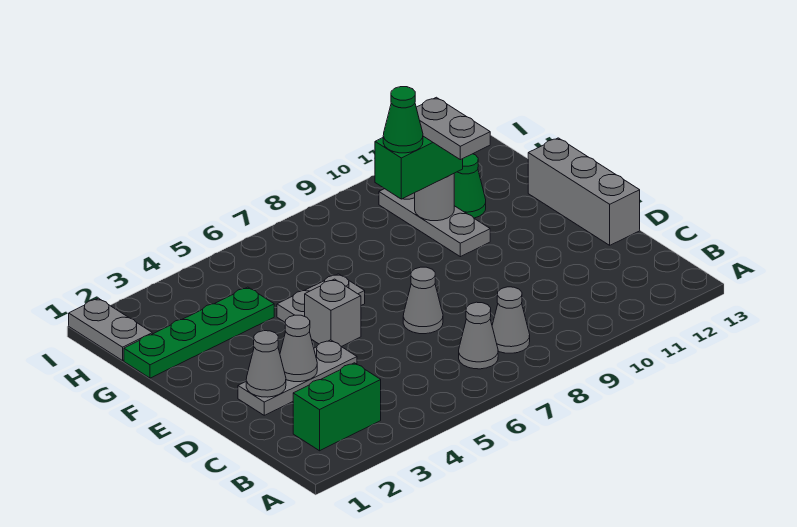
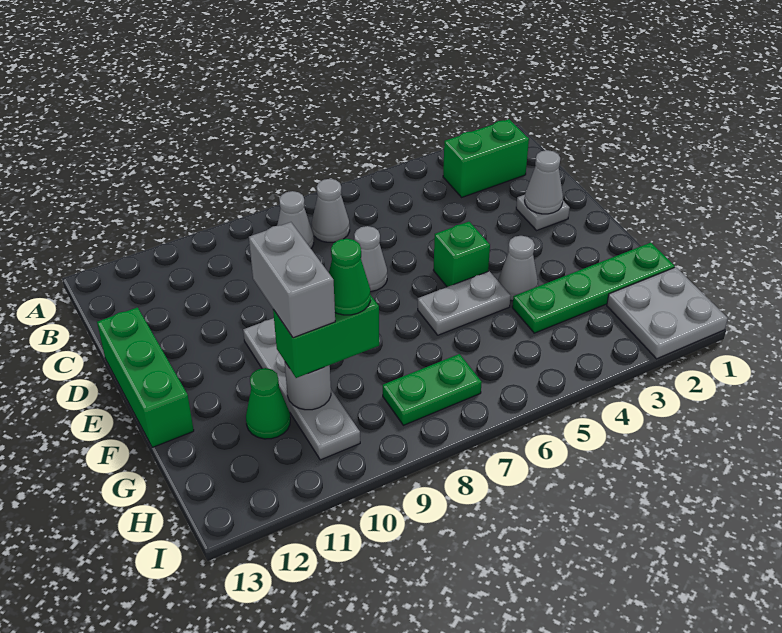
grey 1x3 plate [238,340,357,415] -> grey 1x1 plate [516,195,570,230]
grey 1x1 cone [280,315,317,382] -> grey 1x1 cone moved to [498,236,538,301]
grey 1x3 brick [528,138,640,245] -> green 1x3 brick [97,307,194,448]
grey 1x1 brick [305,279,361,347] -> green 1x1 brick [433,222,490,287]
grey 1x3 plate [379,189,490,257] -> grey 1x4 plate [243,318,360,460]
grey 1x2 plate [416,97,490,160] -> grey 1x2 brick [249,222,335,338]
grey 1x2 plate [69,298,152,361] -> grey 2x2 plate [607,267,728,359]
none -> green 1x2 plate [383,354,482,425]

